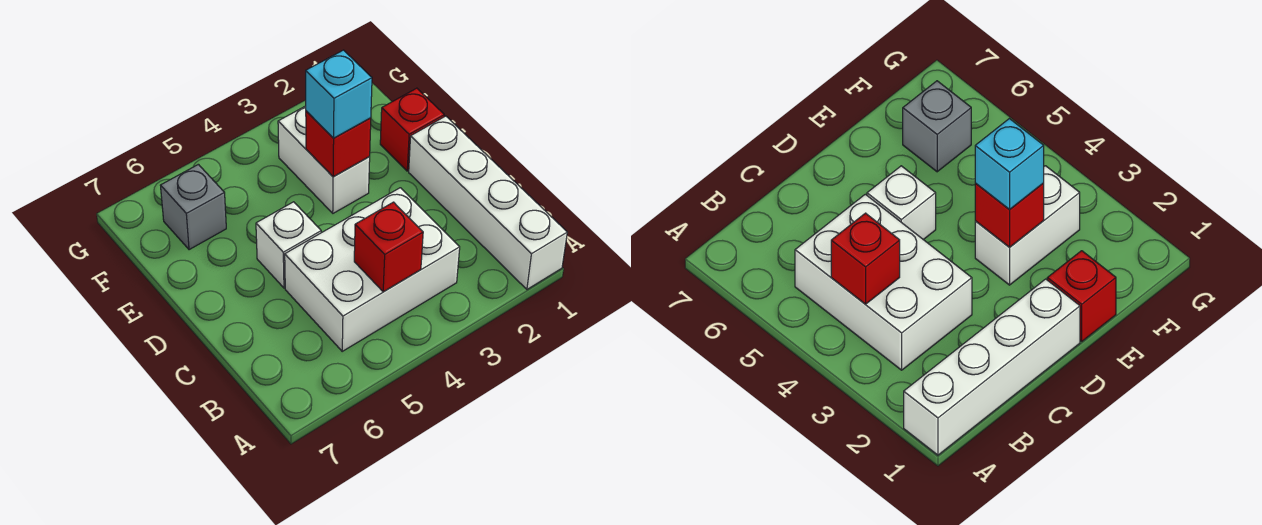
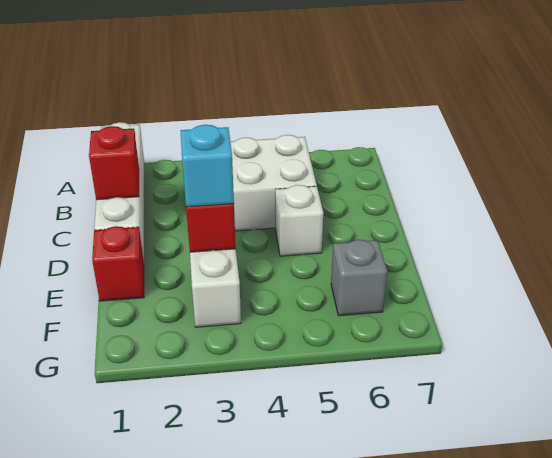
red 1x1 brick [354,202,423,292] -> red 1x1 brick moved to [89,126,139,200]

